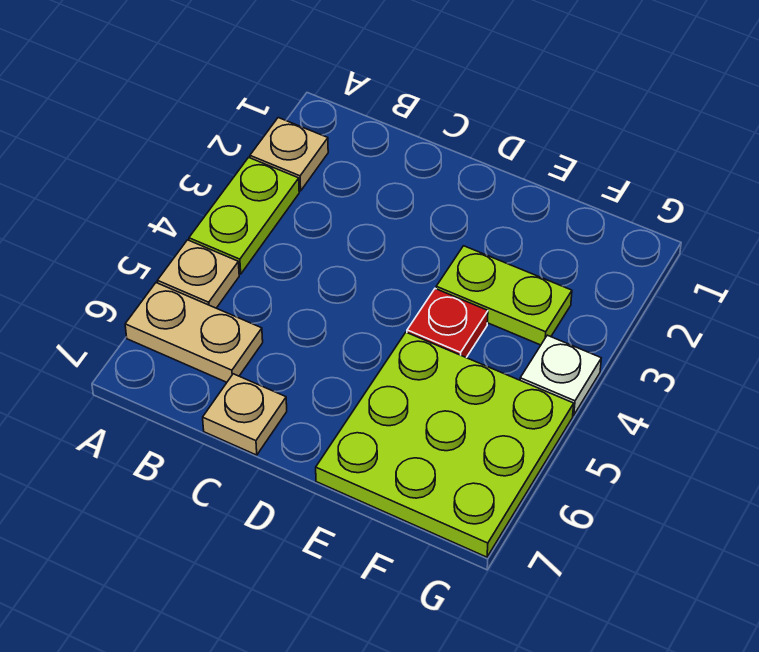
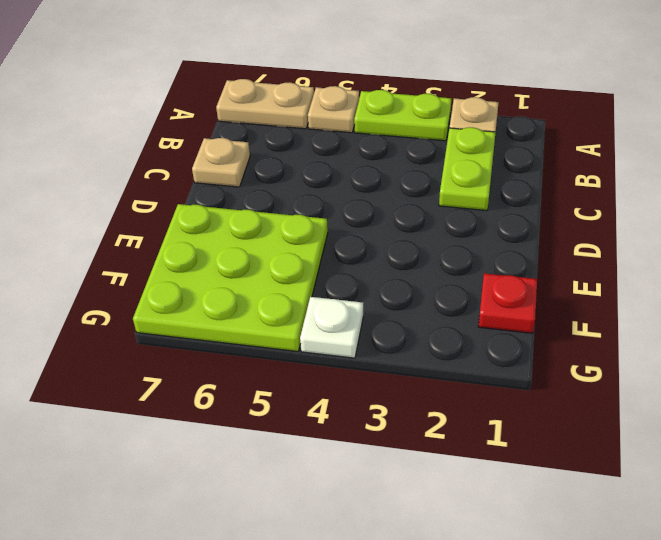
tan 1x2 plate [125,283,263,382] -> tan 1x2 plate turned to [216,79,314,129]
lime 1x2 plate [436,246,572,345] -> lime 1x2 plate moved to [439,127,496,211]
red 1x1 plate [407,289,488,358] -> red 1x1 plate moved to [478,273,537,333]

